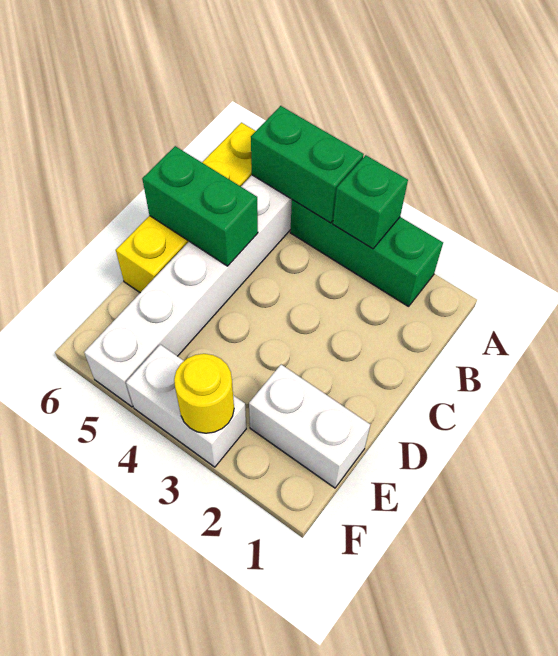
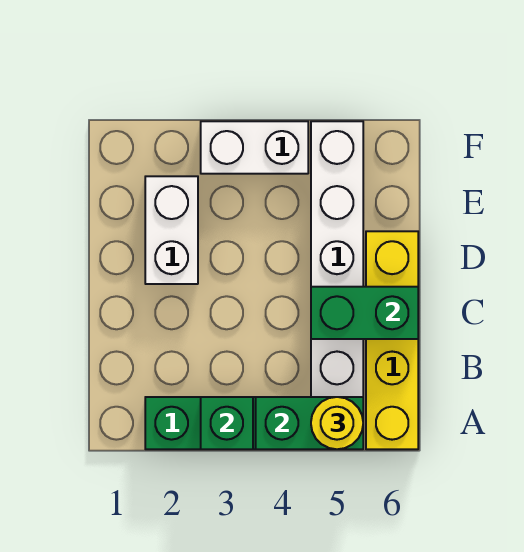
white 1x2 brick [249,365,371,488] -> white 1x2 brick turned to [145,176,198,284]
yellow 1x1 round brick [174,354,234,433] -> yellow 1x1 round brick moved to [311,397,363,449]

